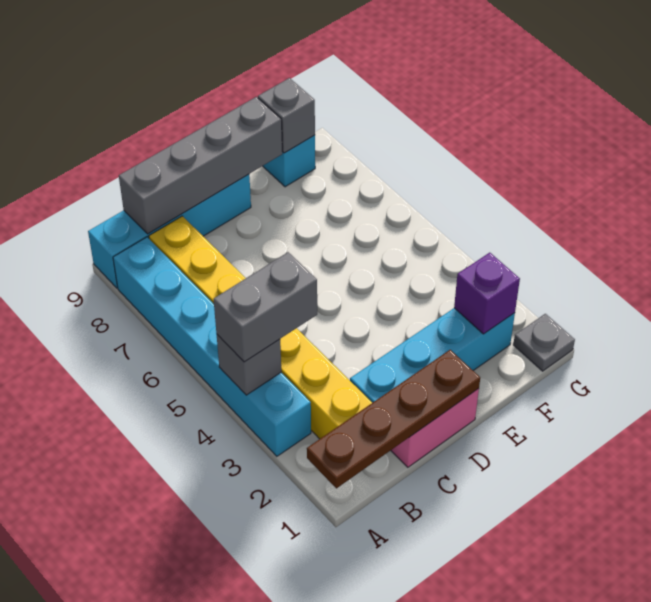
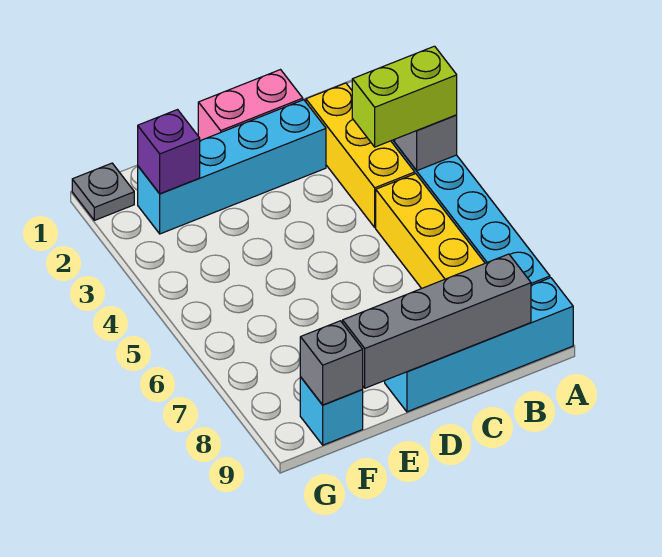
brown 1x4 plate [307,350,480,488] -> none
grey 1x2 brick [214,252,317,362] -> lime 1x2 brick [352,46,457,147]

